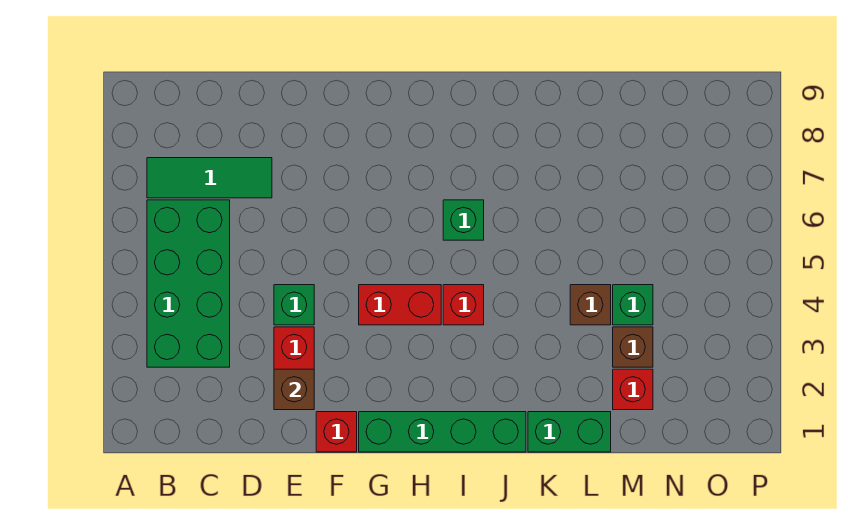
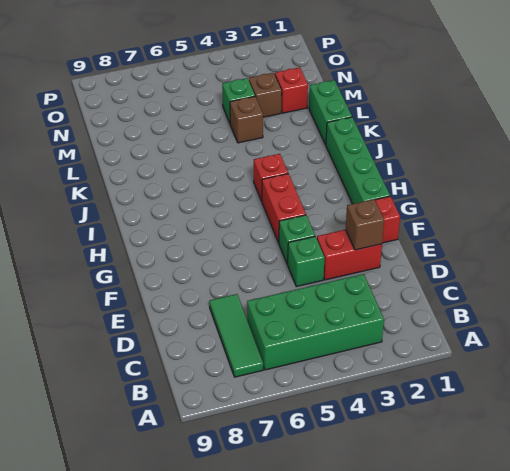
green 1x1 brick [443,200,484,240] -> green 1x1 brick moved to [279,215,315,264]

